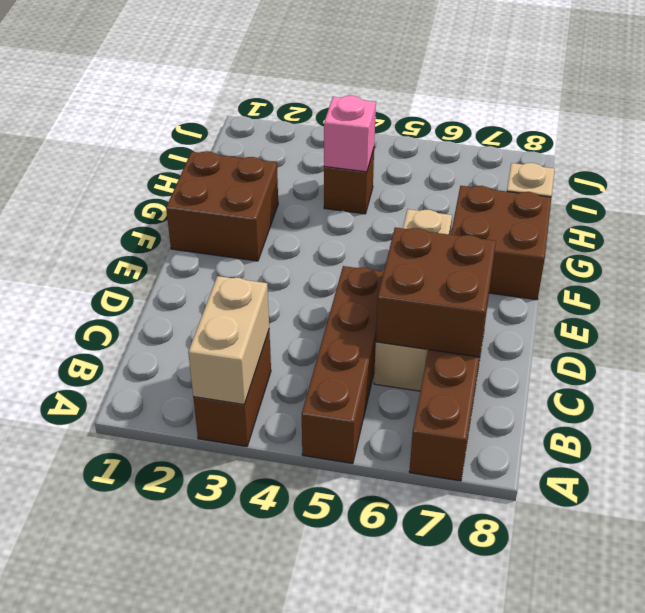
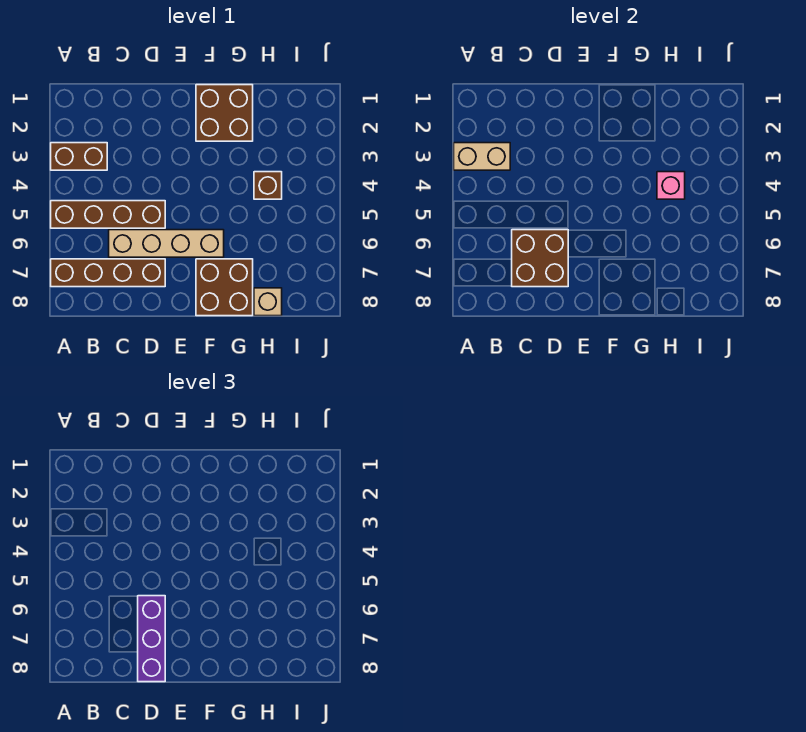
none -> purple 1x3 brick [138,596,165,682]

